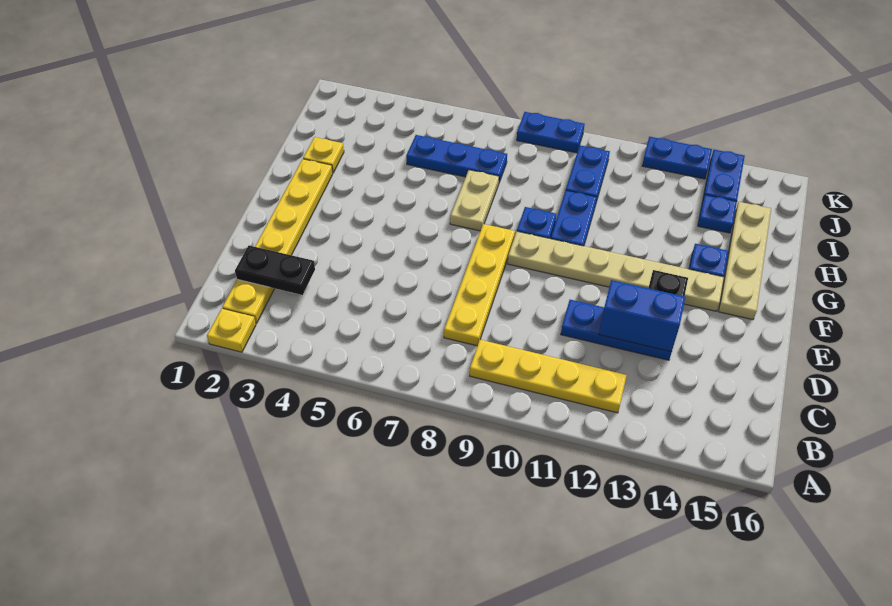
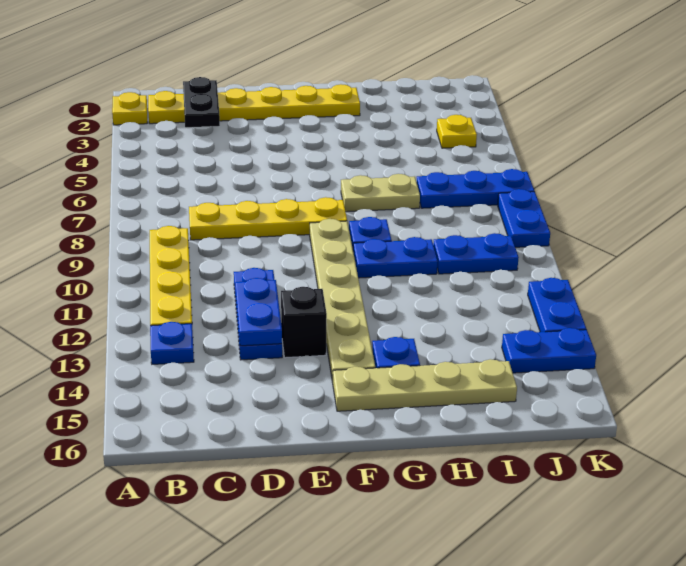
blue 1x2 brick [599,280,685,352] -> blue 1x2 plate [235,278,282,346]
yellow 1x1 plate [303,137,344,173] -> yellow 1x1 plate moved to [437,115,477,148]
blue 1x3 plate [406,135,507,183] -> blue 1x3 plate turned to [417,169,534,208]
blue 1x1 plate [698,195,737,233] -> blue 1x1 plate moved to [150,322,194,364]

